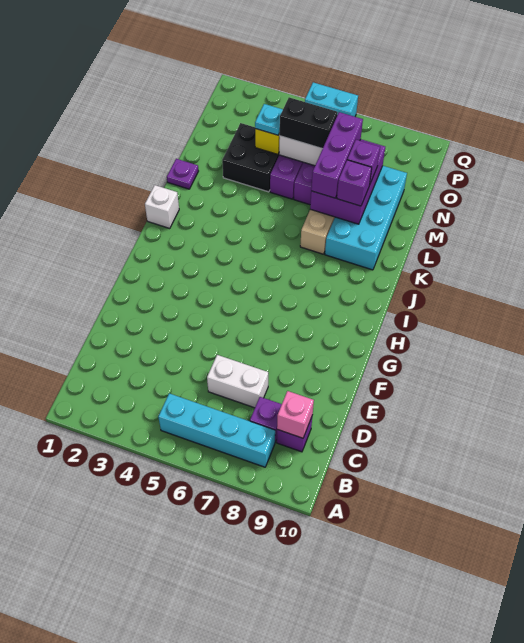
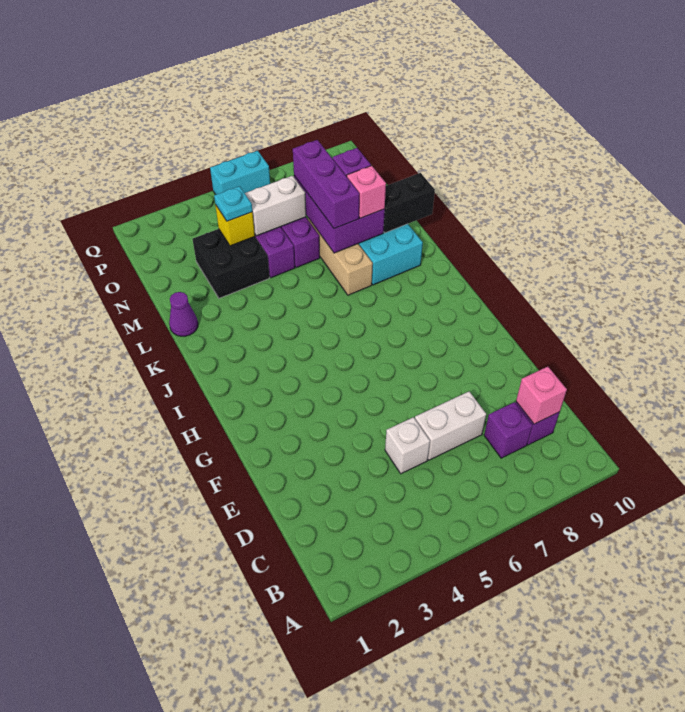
cyan 1x4 brick [158,393,275,467] -> none
white 1x1 brick [145,185,179,228] -> white 1x1 brick moved to [385,417,430,474]
purple 1x1 plate [167,159,198,189] -> purple 1x1 cone [169,292,198,336]
purple 1x1 brick [337,160,372,206] -> pink 1x1 brick [347,166,386,218]
black 1x2 brick [279,97,338,149] -> black 1x2 brick moved to [384,173,435,233]

